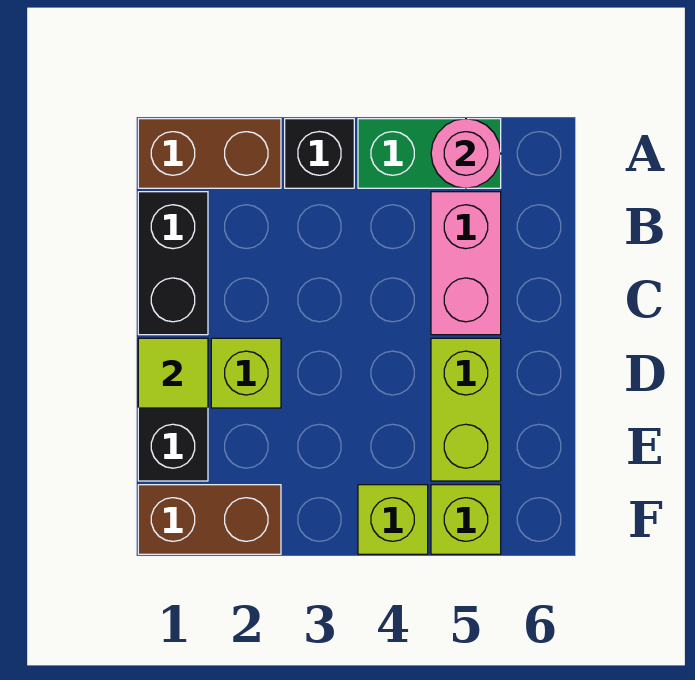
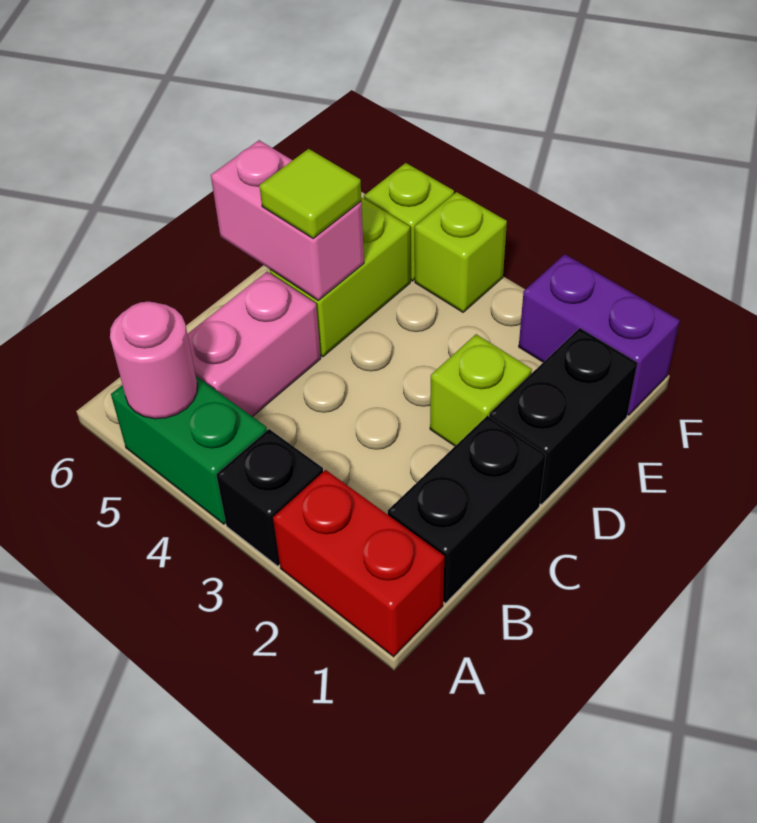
brown 1x2 brick [138,119,281,188] -> red 1x2 brick [273,470,444,657]
lime 1x1 tile [138,338,208,408] -> lime 1x1 tile moved to [259,149,361,239]
none -> pink 1x2 brick [211,140,364,300]
brown 1x2 brick [138,485,281,554] -> purple 1x2 brick [519,254,680,415]

